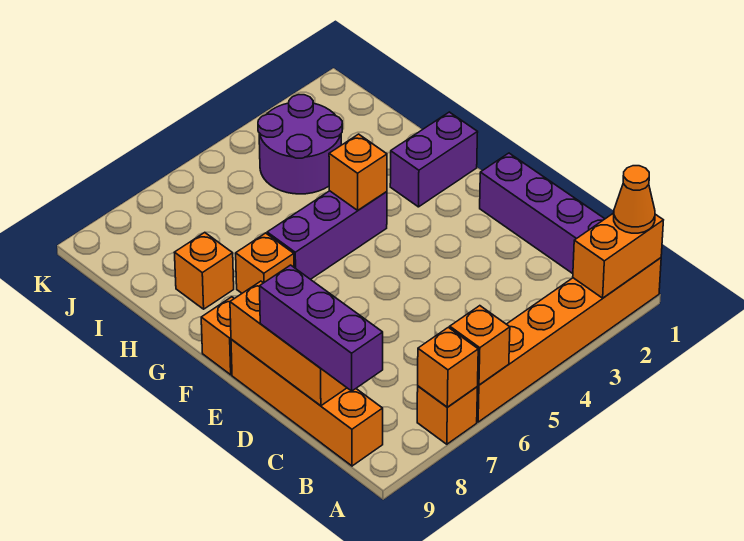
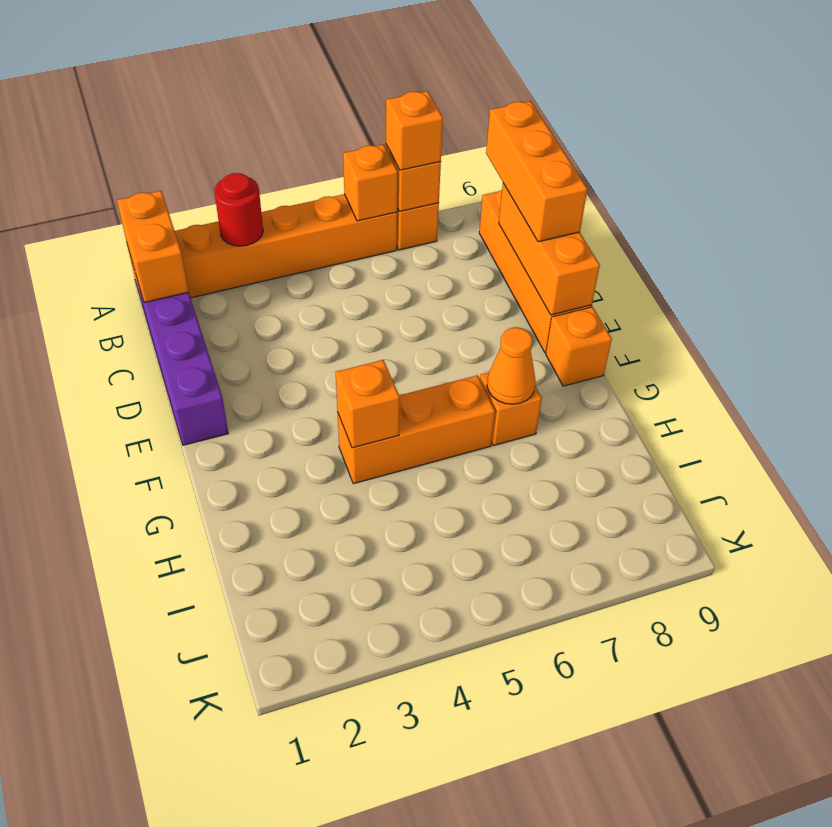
orange 1x2 brick [573,213,663,298] -> orange 1x2 brick turned to [117,191,189,302]
orange 1x1 cone [614,166,655,233] -> orange 1x1 cone moved to [487,327,535,404]
none -> red 1x1 round brick [214,173,263,246]
purple 1x3 brick [260,265,383,391] -> orange 1x3 brick [486,101,587,242]
purple 1x2 brick [390,112,478,207] -> none
purple 1x3 brick [267,191,387,279] -> orange 1x3 brick [337,375,495,484]
orange 1x1 brick [174,232,234,309] -> orange 1x1 brick moved to [386,91,443,170]
purple 2x2 round brick [258,95,342,194] -> none

